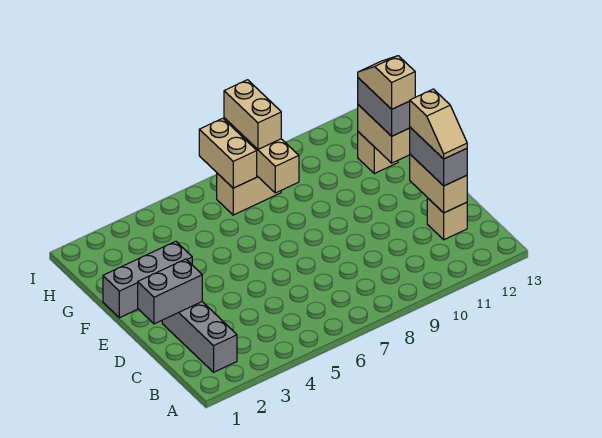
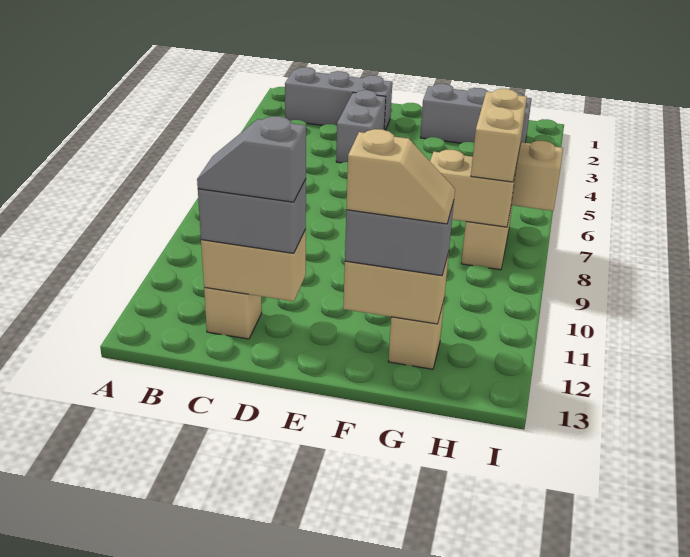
tan 1x2 slope [410,89,467,159] -> grey 1x2 slope [197,116,306,202]
grey 1x2 brick [138,259,202,324] -> grey 1x2 brick moved to [336,90,386,163]
grey 1x3 brick [103,241,192,318] -> grey 1x3 brick turned to [420,84,532,143]
tan 1x2 brick [224,80,281,149] -> tan 1x2 brick turned to [471,89,527,182]

